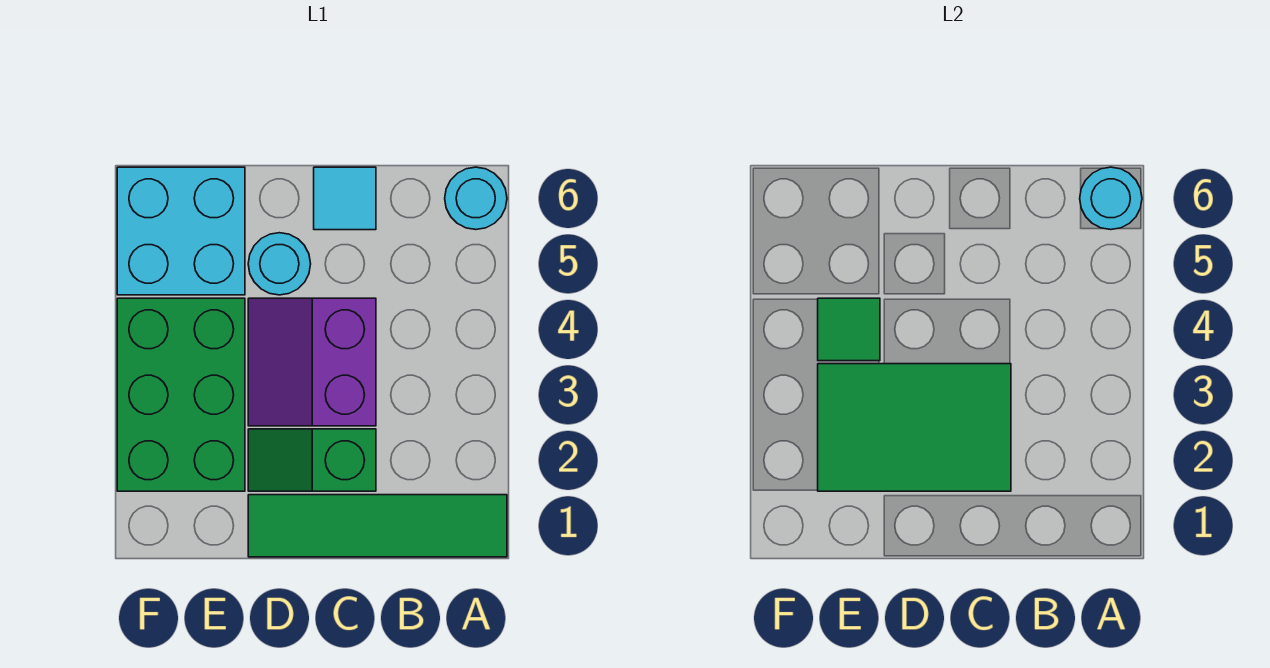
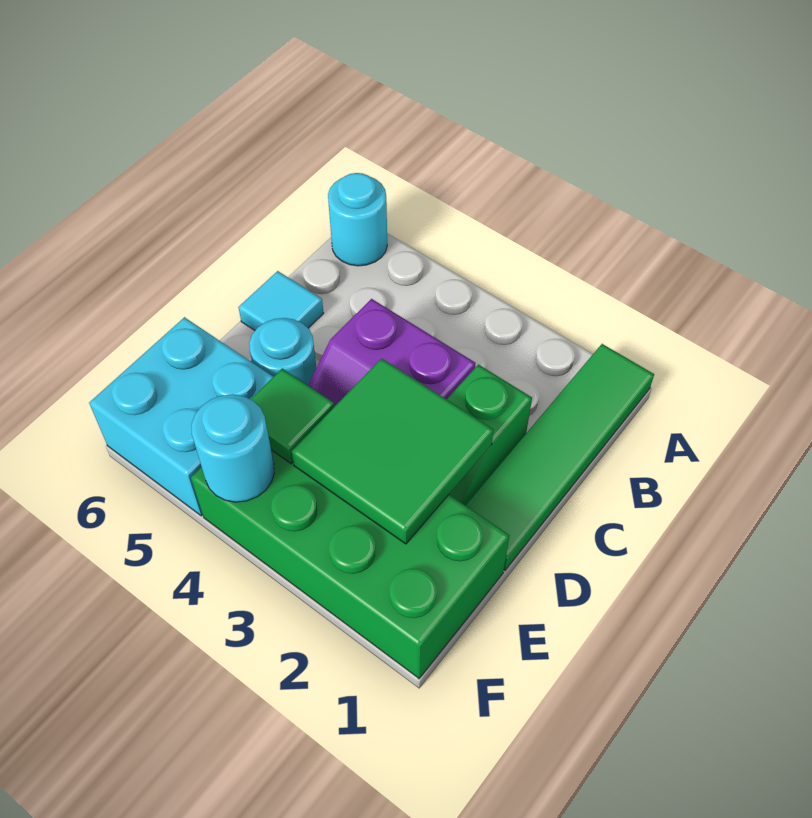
cyan 1x1 round brick [1080,167,1142,230] -> cyan 1x1 round brick moved to [191,394,274,502]
green 2x3 tile [818,364,1011,491] -> green 2x2 tile [292,358,494,544]
green 2x3 brick [117,298,245,491] -> green 2x4 brick [191,450,509,678]

